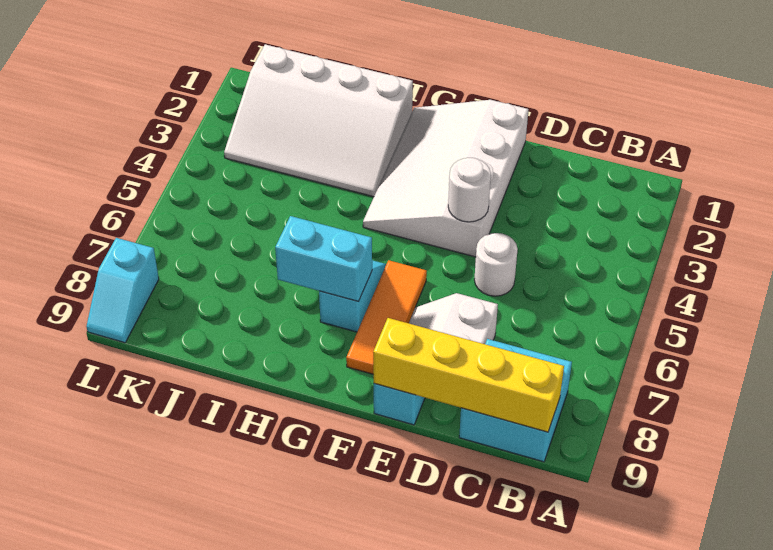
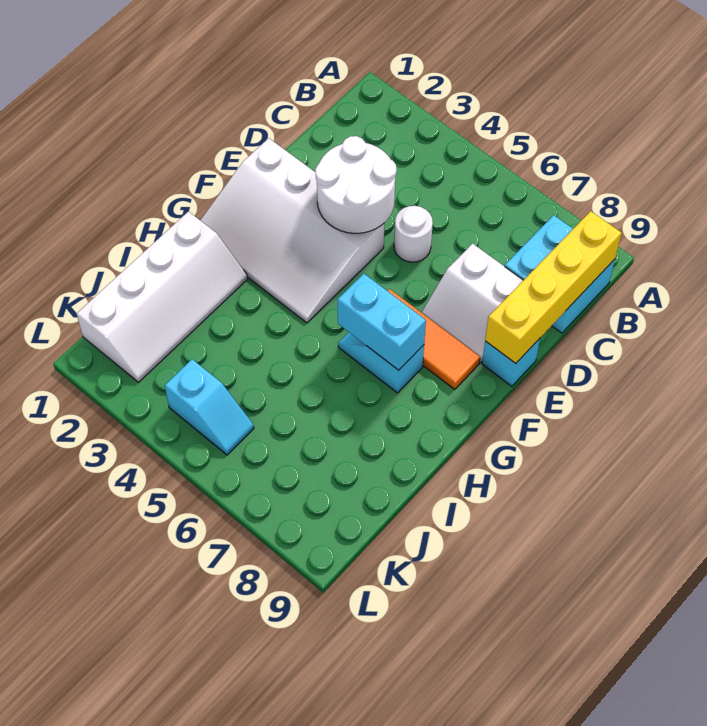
white 1x1 round brick [448,158,491,222] -> white 2x2 round brick [315,136,397,233]
cyan 1x2 brick [275,216,372,302] -> cyan 1x2 brick turned to [337,274,426,370]
white 3x4 slope [224,44,413,197] -> white 2x4 slope [77,212,247,382]
cyan 1x2 slope [86,238,159,343] -> cyan 1x2 slope moved to [165,359,254,455]

